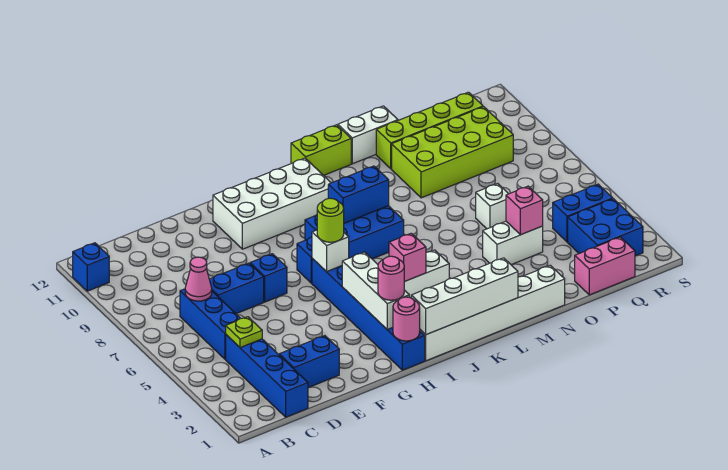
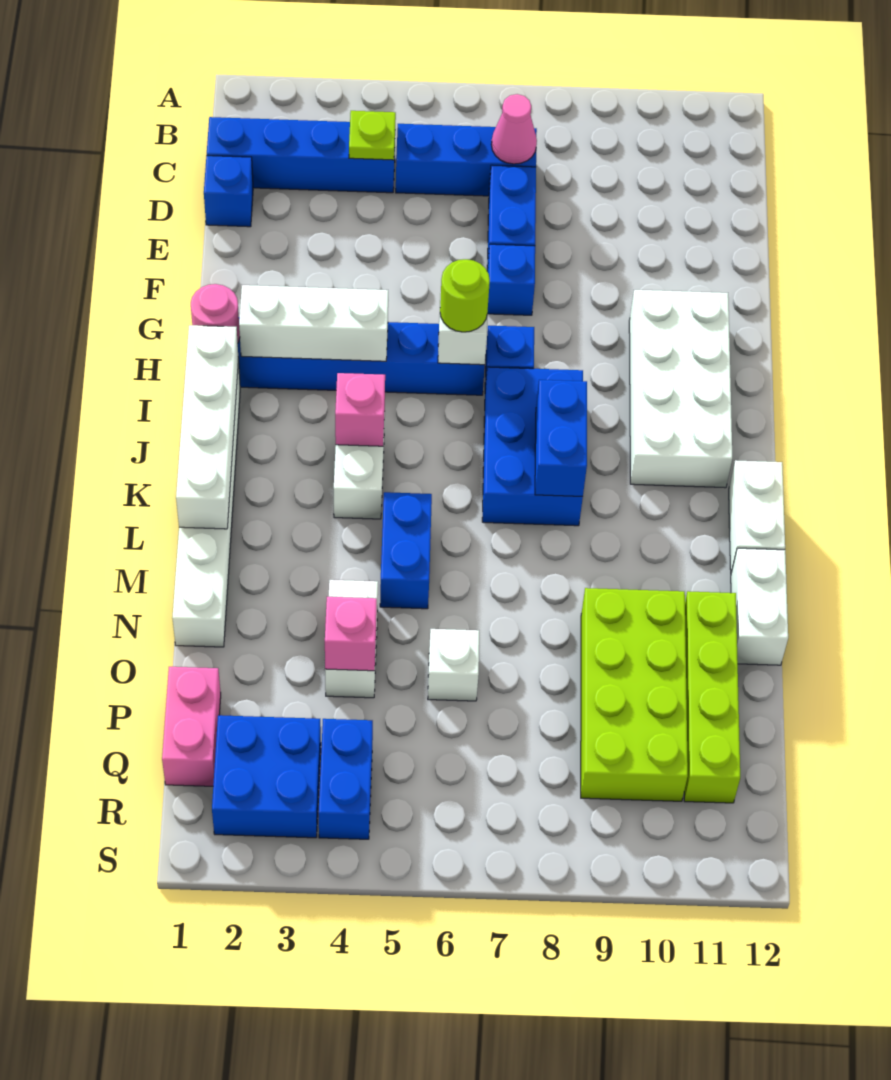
blue 1x1 brick [73,243,109,291] -> blue 1x1 brick moved to [204,156,253,227]
blue 1x2 brick [279,336,339,388] -> blue 1x2 brick moved to [380,492,432,609]
pink 1x1 round brick [378,256,404,300] -> none
lime 1x2 brick [291,125,351,175] -> white 1x2 brick [729,460,785,573]

